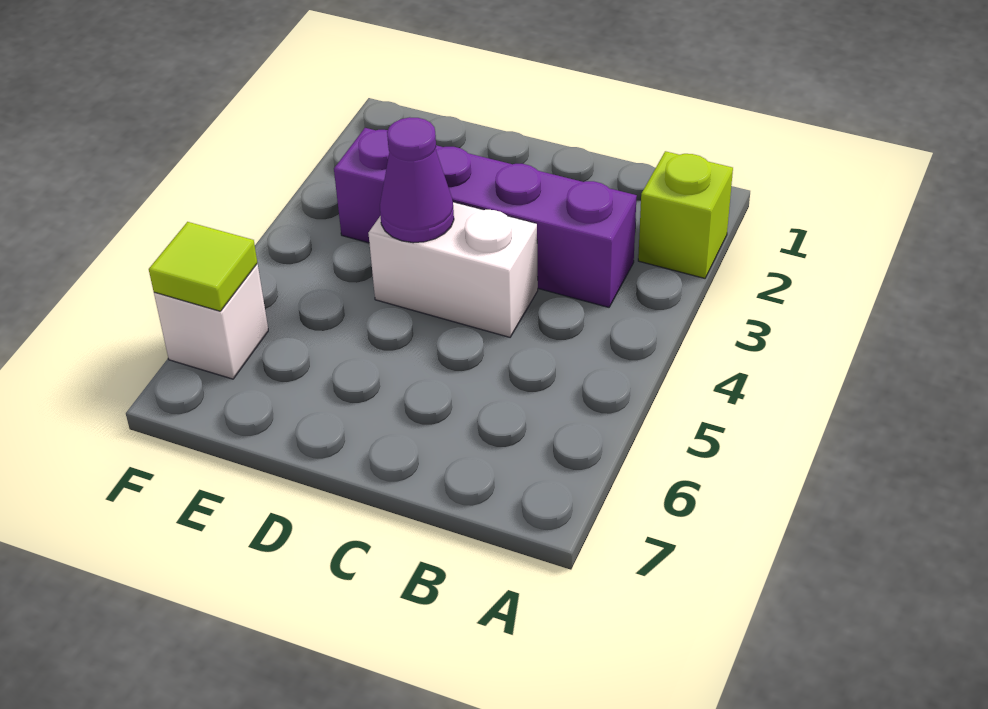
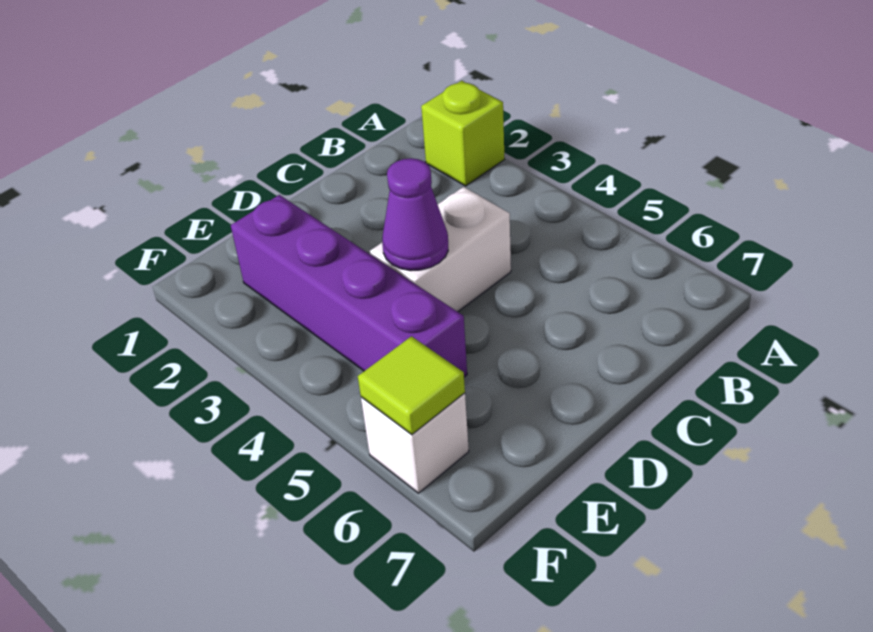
purple 1x4 brick [334,128,637,307] -> purple 1x4 brick turned to [231,195,467,377]

